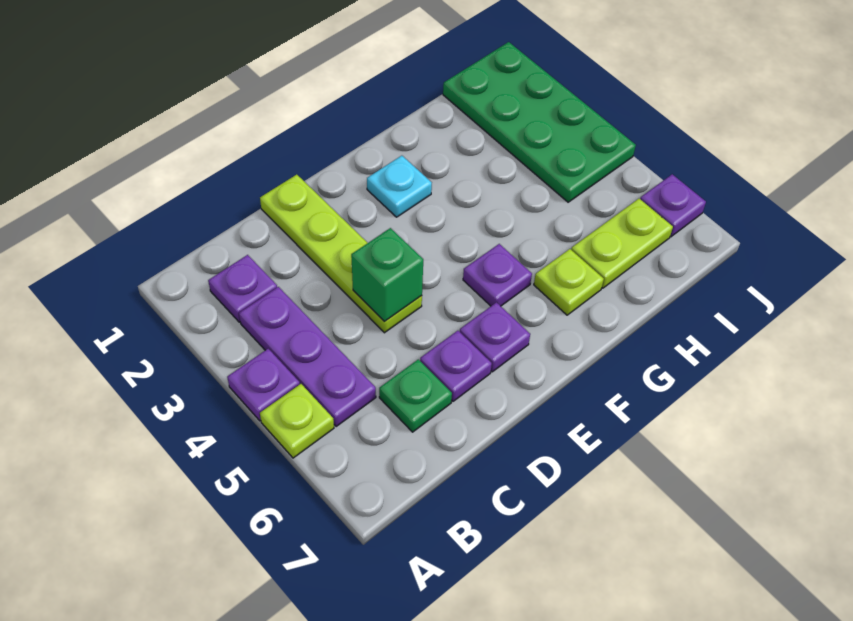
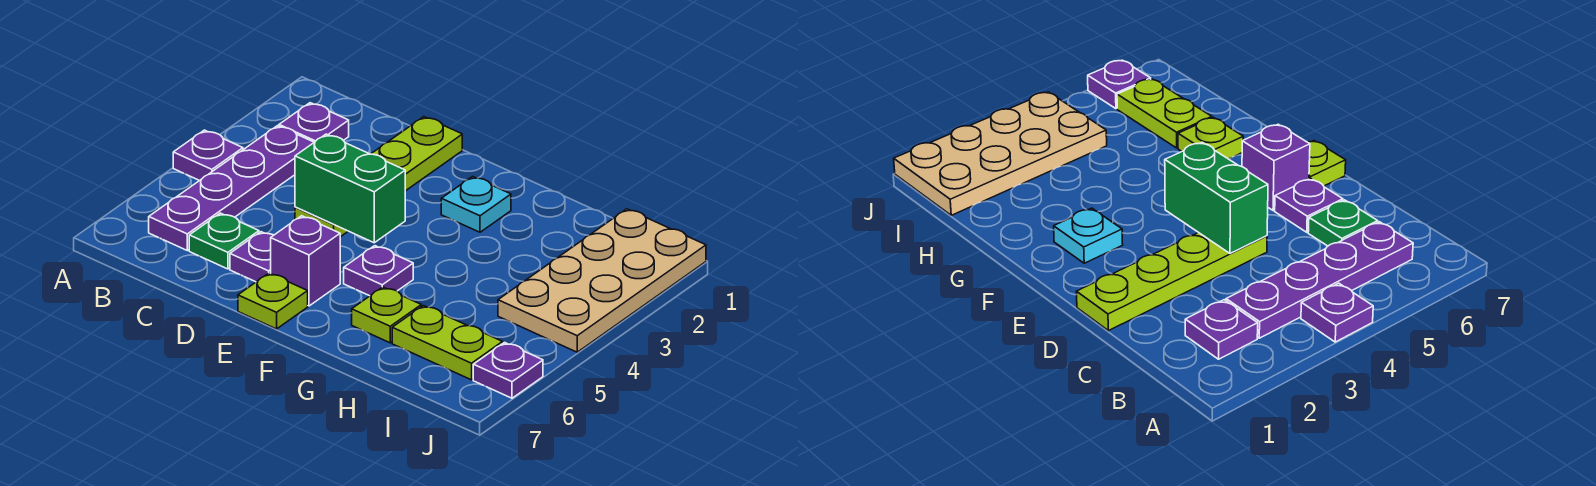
lime 1x1 plate [260,384,334,458] -> lime 1x1 plate moved to [238,273,308,329]
purple 1x3 plate [239,287,376,427] -> purple 1x4 plate [149,126,314,250]
green 1x1 brick [351,228,423,322] -> green 1x2 brick [295,134,405,243]
purple 1x1 plate [460,302,530,372] -> purple 1x1 brick [271,216,340,306]
green 2x4 plate [443,42,636,202] -> tan 2x4 plate [498,209,706,352]

